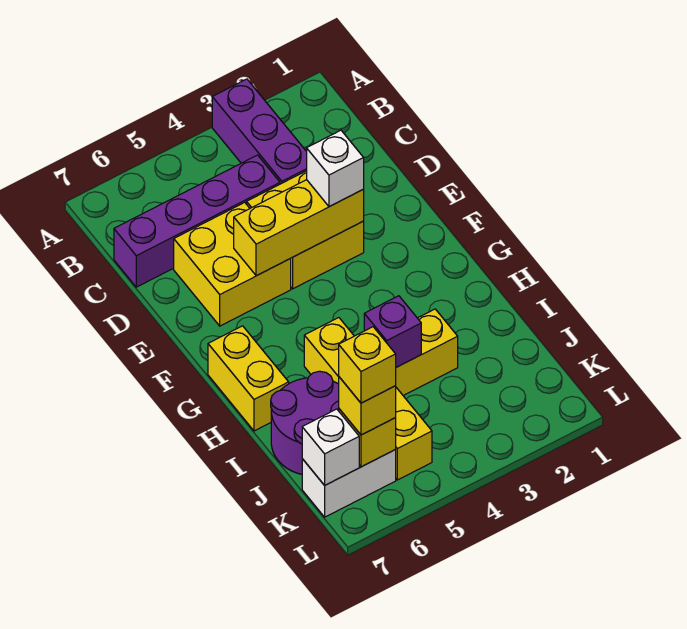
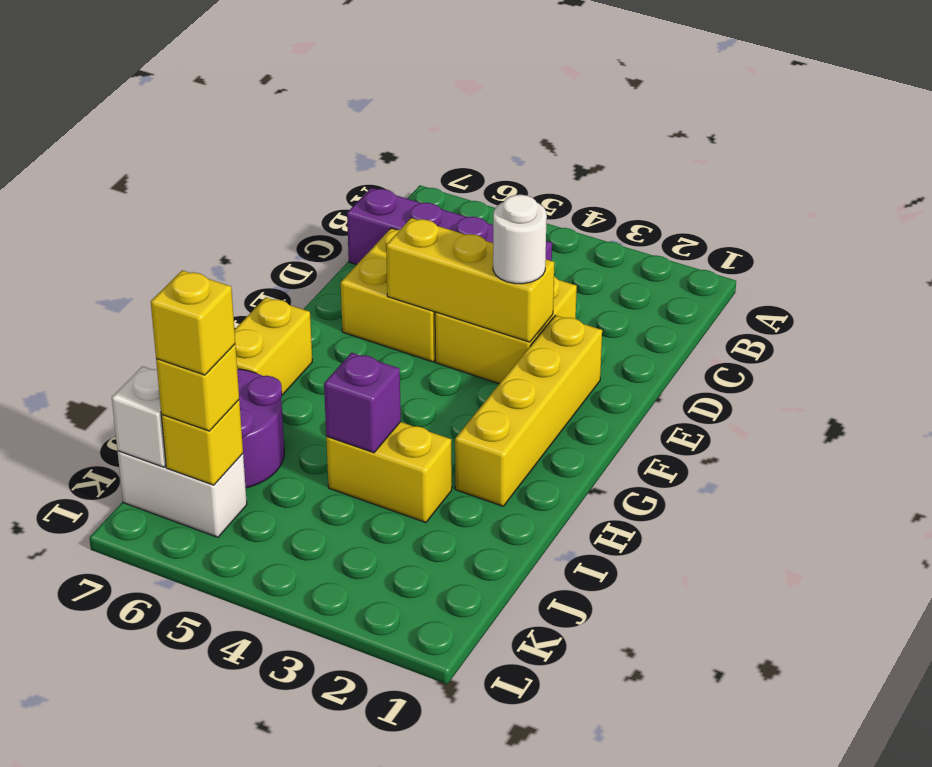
purple 1x3 brick [212,79,307,184] -> none
white 1x1 brick [307,130,364,207] -> white 1x1 round brick [493,195,547,284]
yellow 1x4 brick [304,318,432,480] -> yellow 1x4 brick moved to [455,315,602,506]

